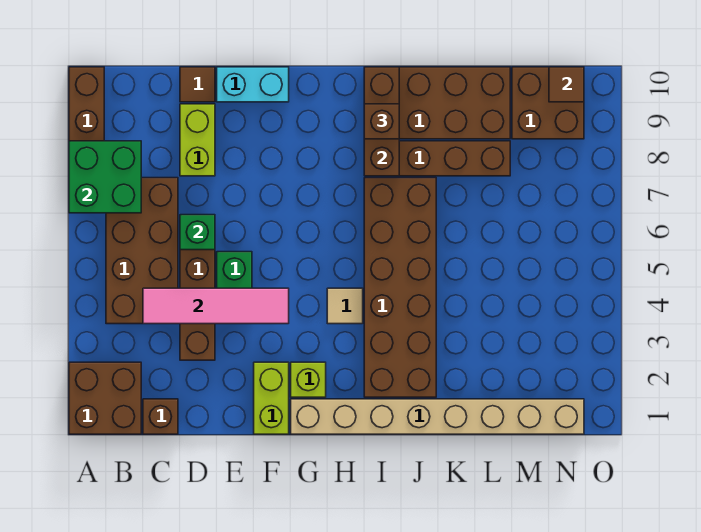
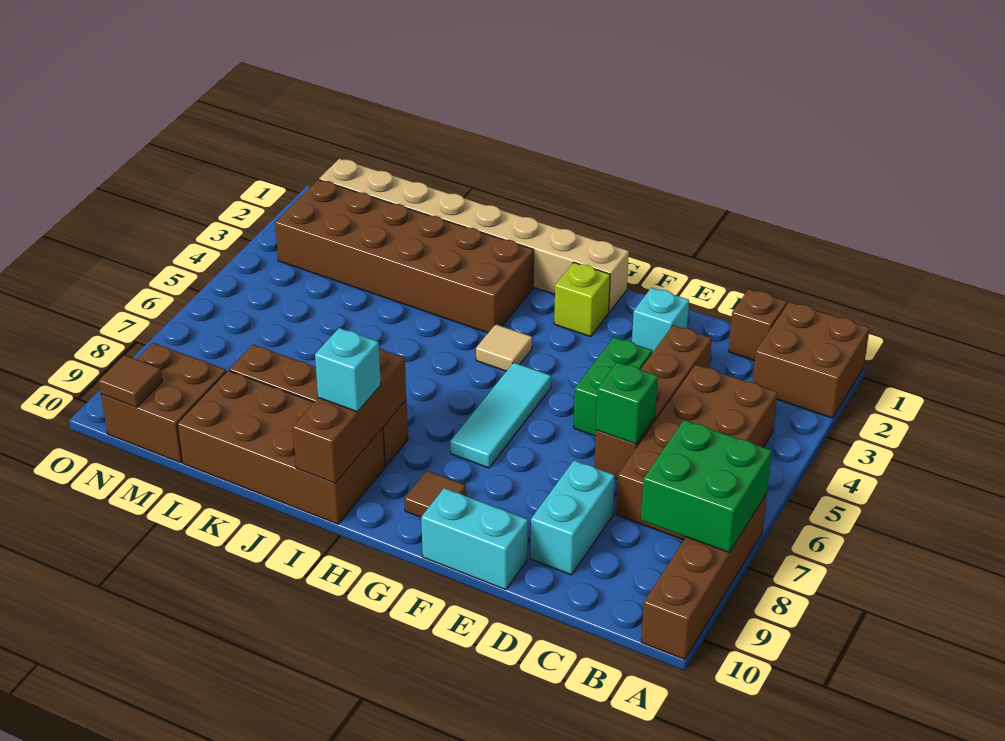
pink 1x4 tile [143,288,289,324] -> none
lime 1x2 brick [180,104,215,176] -> cyan 1x2 brick [531,461,615,575]
brown 1x1 tile [180,67,215,102] -> brown 1x1 tile moved to [404,471,466,517]
none -> cyan 1x1 brick [632,288,689,353]
lime 1x2 brick [254,362,289,434] -> none
none -> cyan 1x3 tile [450,363,551,468]
brown 2x6 brick [364,178,436,397] -> brown 2x6 brick turned to [275,180,534,333]
brown 1x1 brick [364,104,399,139] -> cyan 1x1 brick [315,328,381,412]

